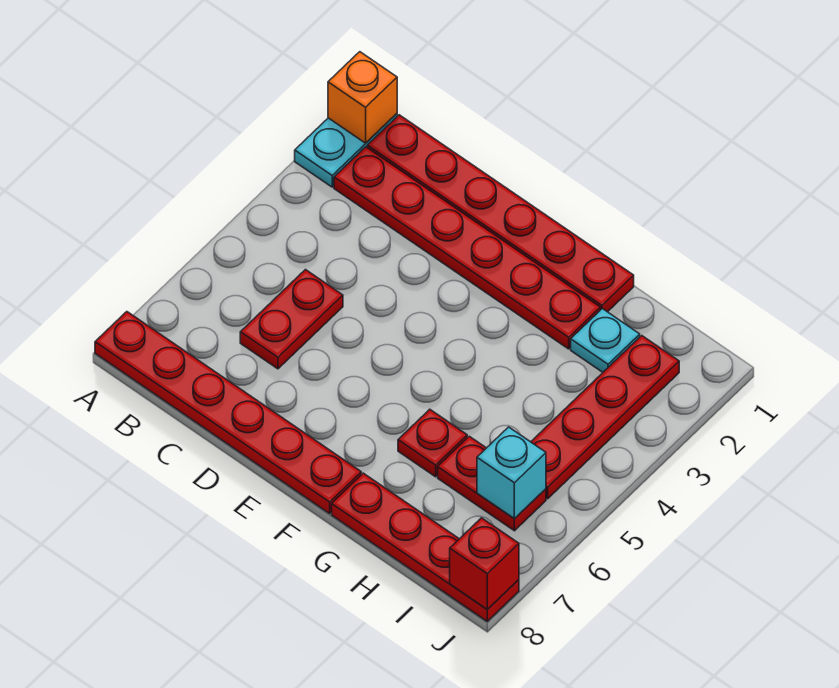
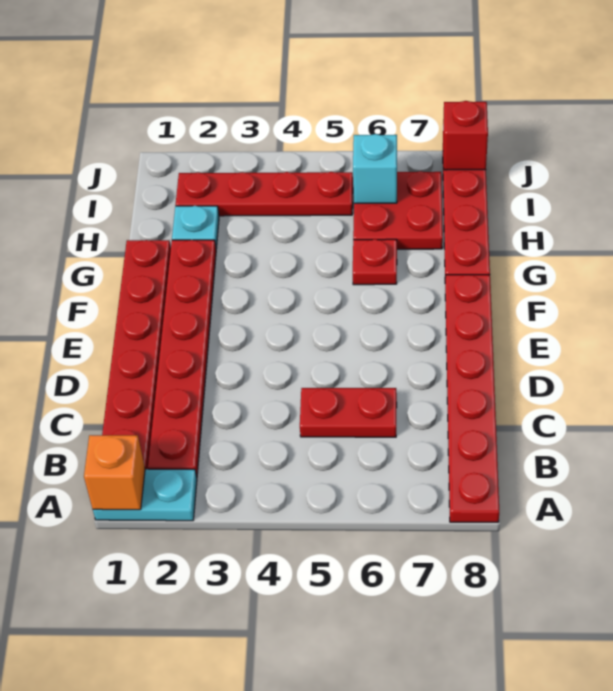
red 1x2 plate [438,436,546,531] -> red 2x2 plate [353,171,443,249]

